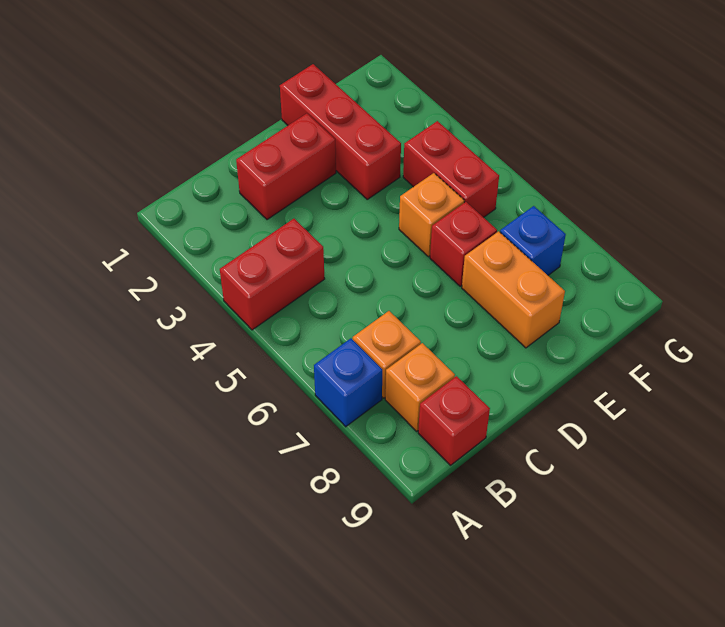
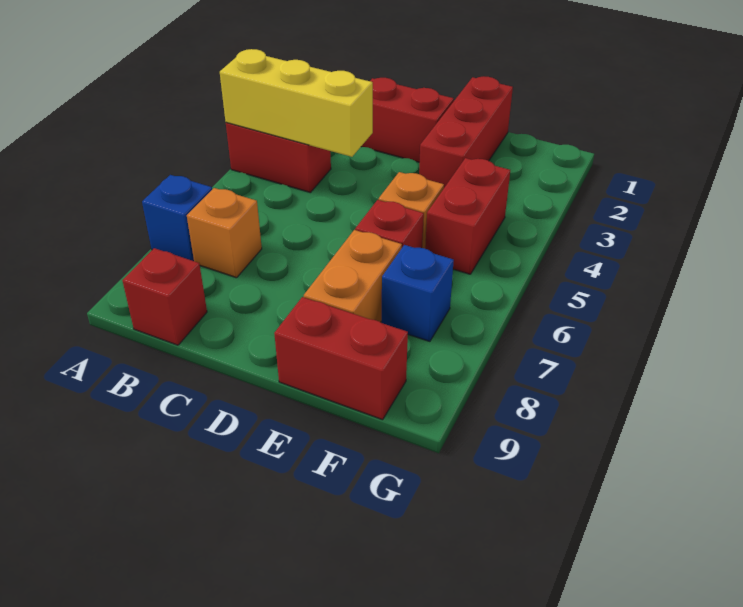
none -> yellow 1x3 brick [220,49,373,157]
orange 1x1 brick [385,343,455,431] -> none
none -> red 1x2 brick [274,297,408,420]

